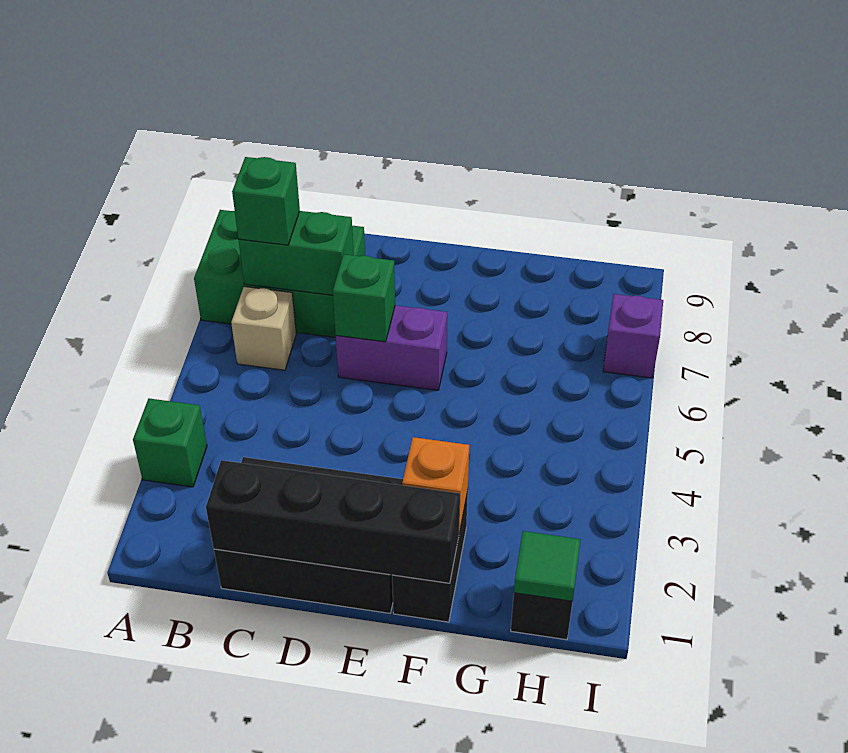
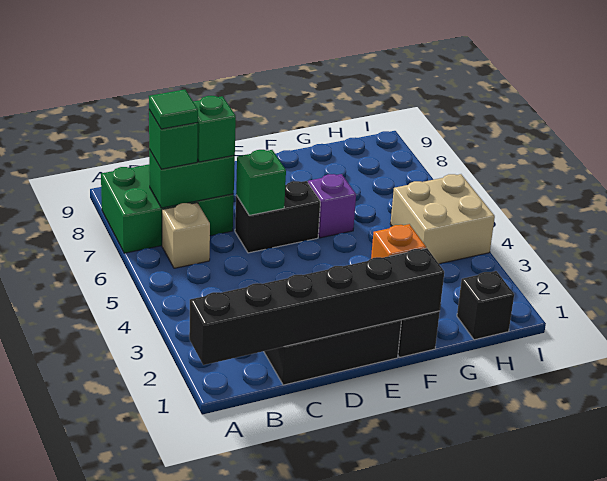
green 1x1 brick [133,398,207,487] -> green 1x1 brick moved to [193,96,236,162]
black 1x4 brick [206,460,460,583] -> black 1x6 brick [189,248,444,365]
purple 1x2 brick [336,305,447,390] -> black 1x2 brick [235,181,320,253]
green 1x1 tile [514,531,581,601] -> green 1x1 tile moved to [149,90,198,129]
none -> tan 2x2 brick [390,174,495,264]
purple 1x1 brick [603,294,663,378] -> purple 1x1 brick moved to [308,174,356,238]

